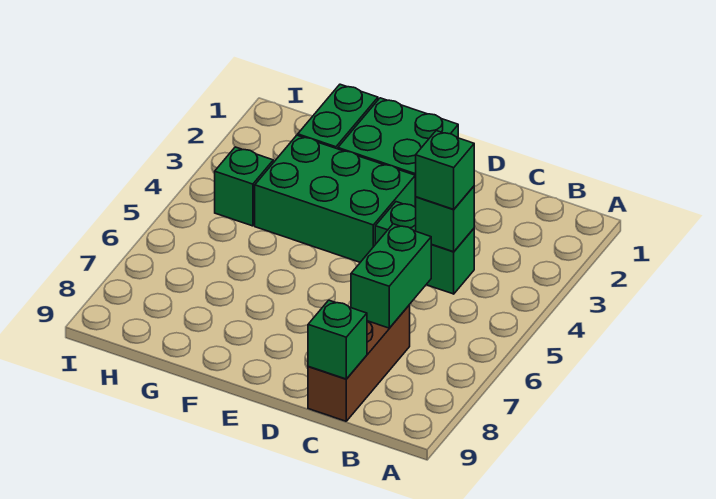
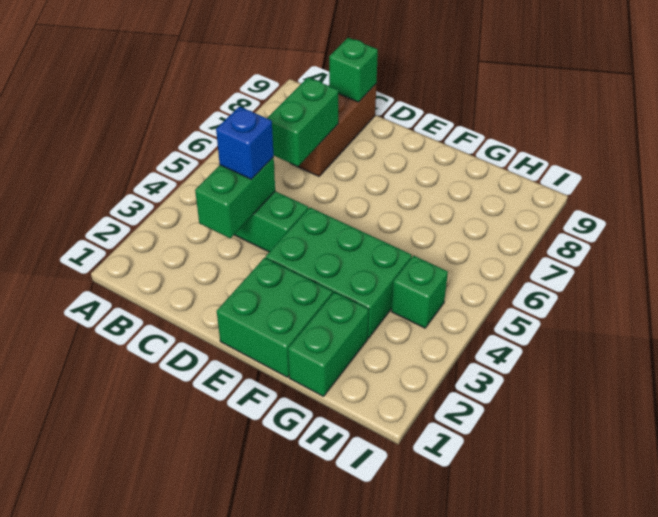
green 1x1 brick [415,186,474,252] -> green 1x2 brick [195,157,275,238]
green 1x1 brick [416,131,474,209] -> blue 1x1 brick [216,106,274,179]

